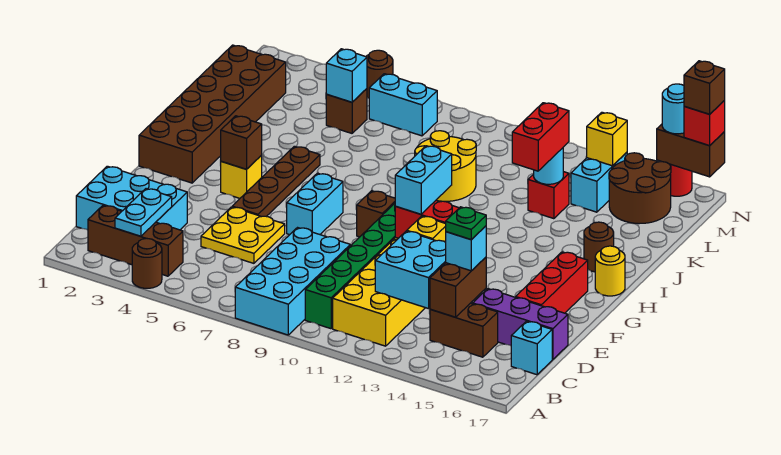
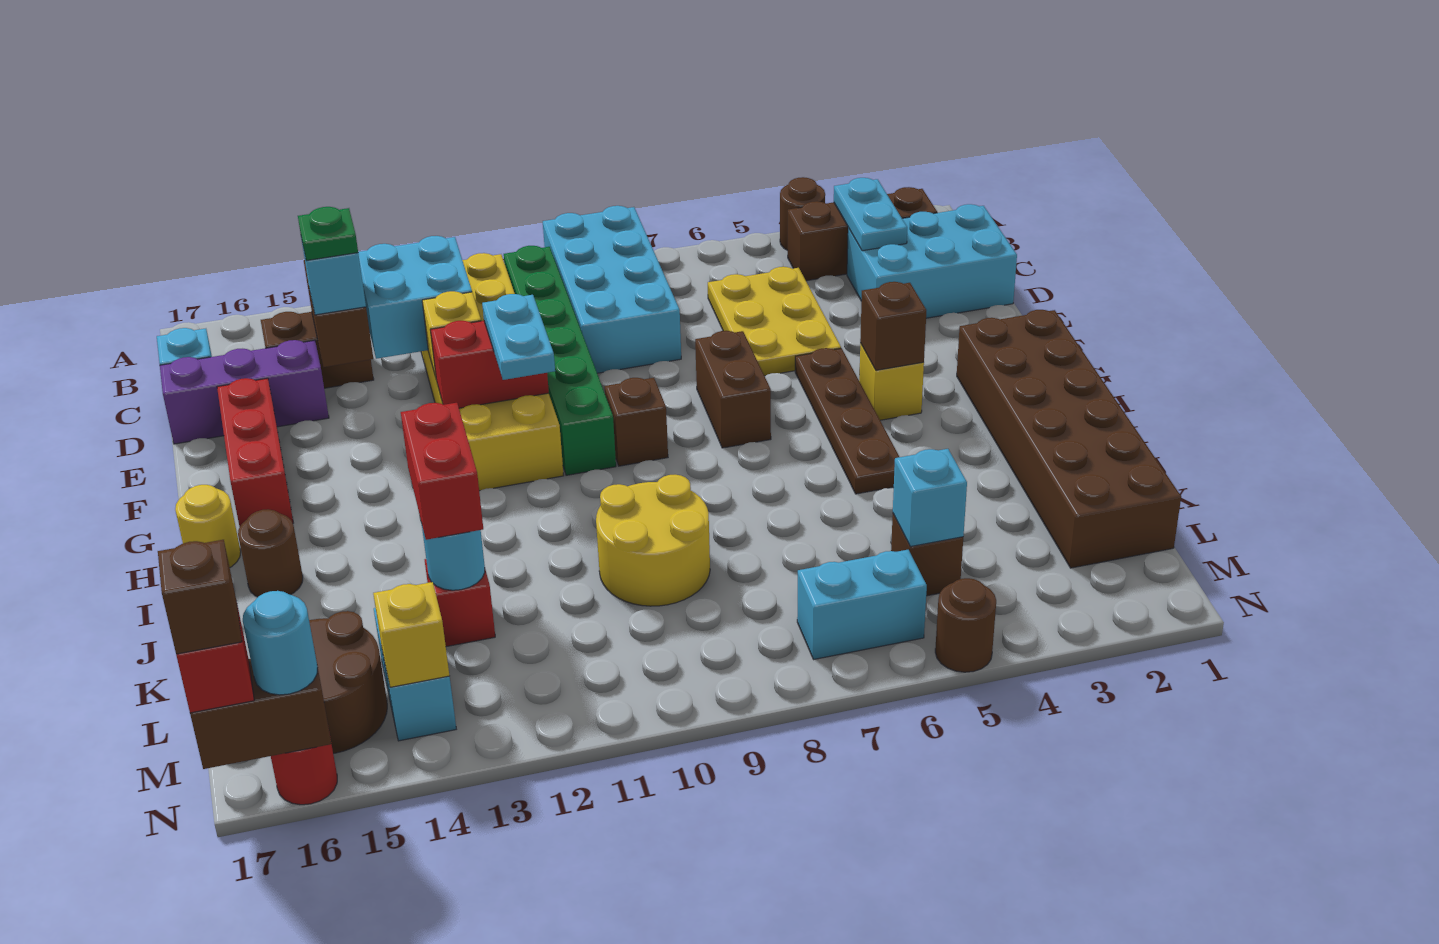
yellow 2x2 plate [201,207,285,263] -> yellow 2x3 plate [708,267,841,376]
cyan 1x2 brick [287,173,343,235] -> brown 1x2 brick [695,331,771,448]
cyan 1x2 brick [395,146,452,214] -> cyan 1x2 plate [482,294,555,380]

